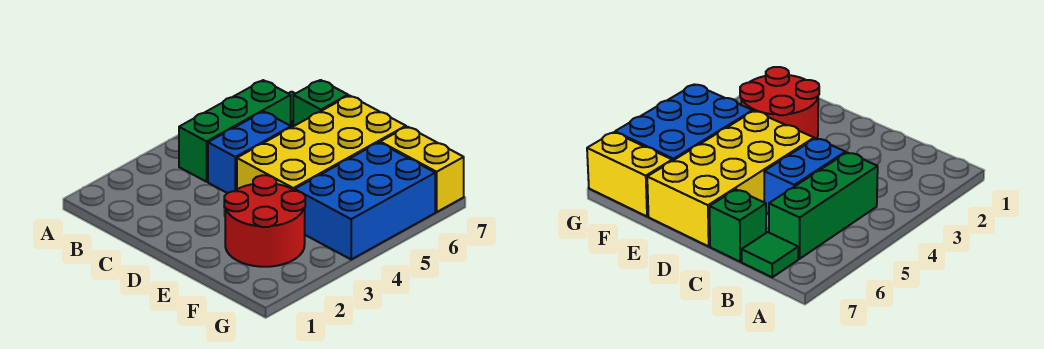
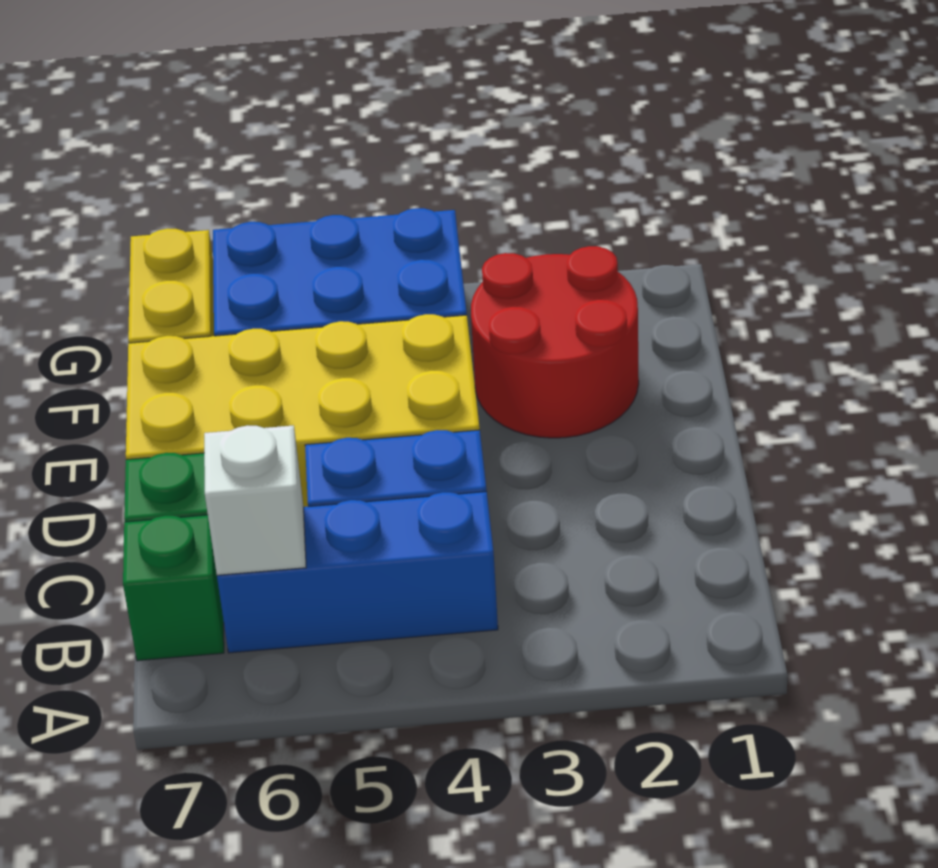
green 1x3 brick [179,80,291,182] -> blue 1x3 brick [217,492,498,653]
none -> white 1x1 brick [204,425,306,575]
green 1x1 tile [742,232,798,277] -> green 1x1 brick [123,515,224,661]

